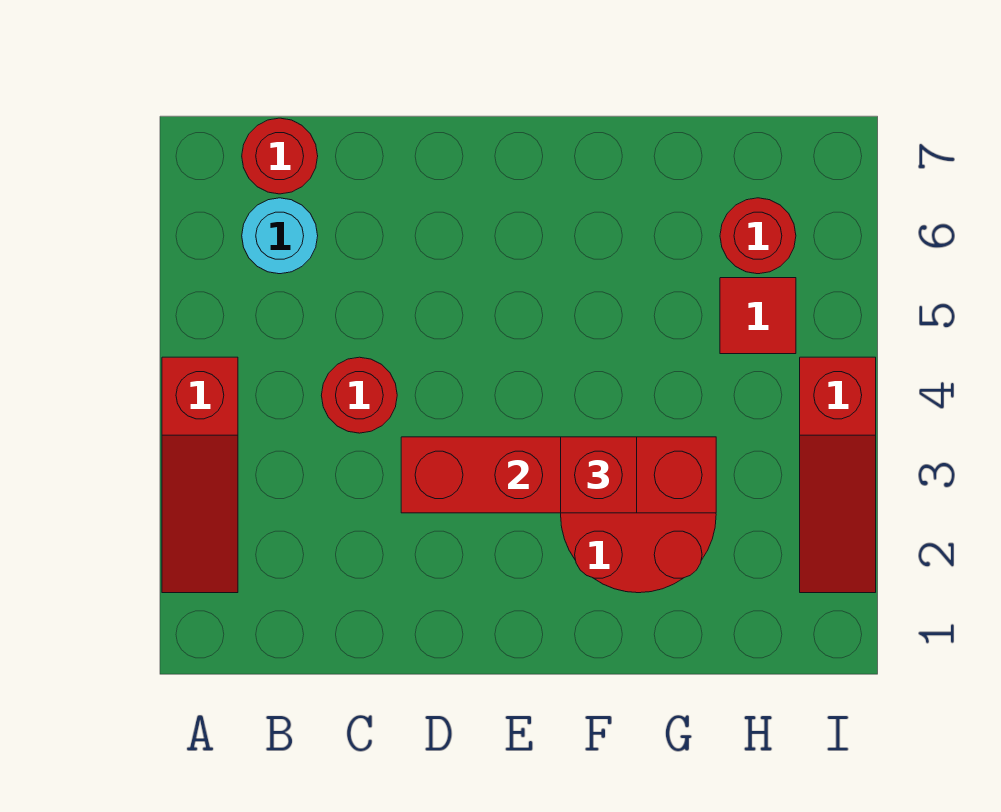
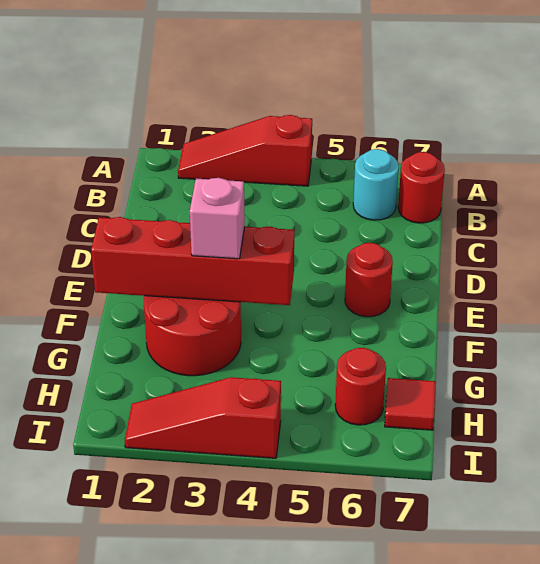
red 1x1 round brick [321,357,397,433] -> red 1x1 round brick moved to [345,243,393,317]
red 1x4 brick [401,437,716,513] -> red 1x4 brick turned to [91,217,294,305]
red 1x1 brick [561,437,637,513] -> pink 1x1 brick [190,178,245,259]
red 1x1 tile [720,278,796,354] -> red 1x1 tile moved to [385,378,436,430]

